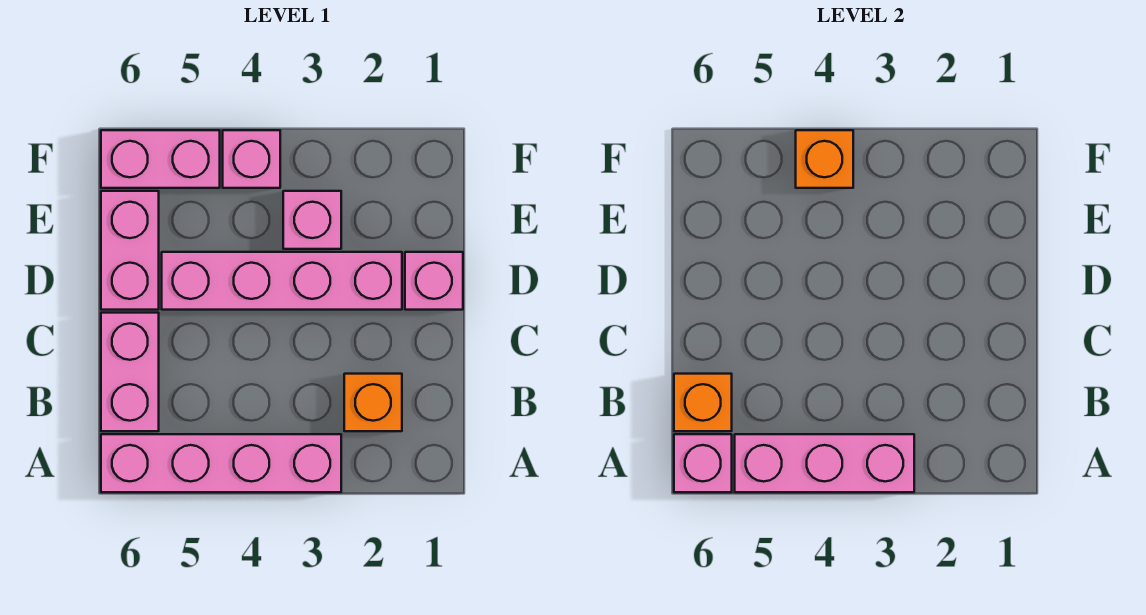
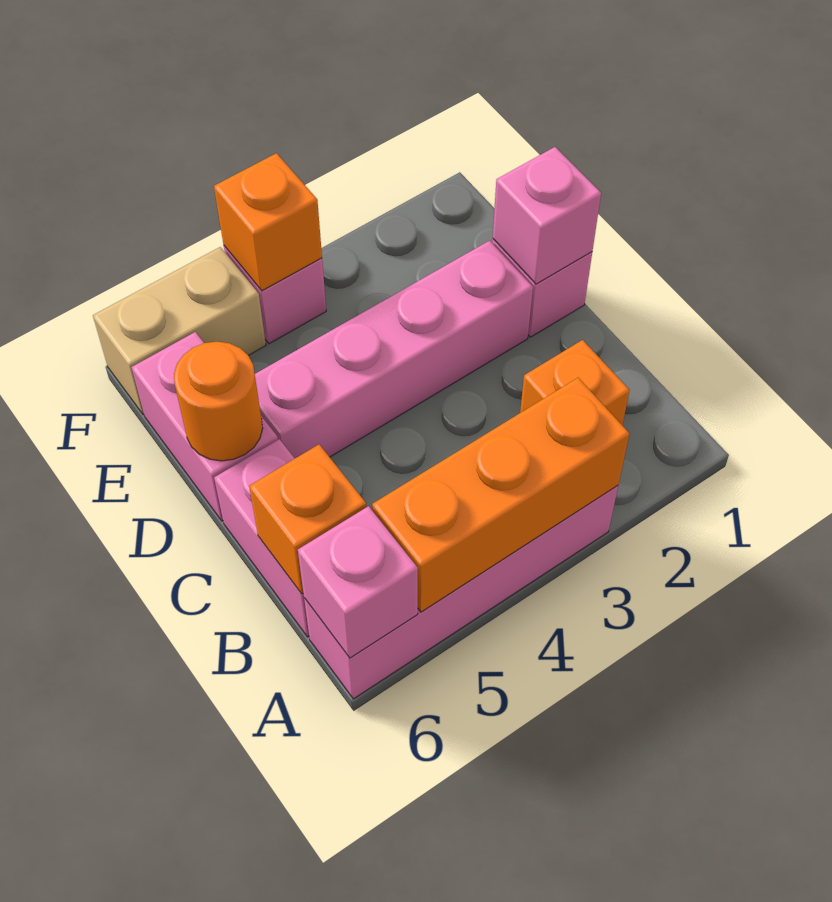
pink 1x3 brick [735,434,914,492] -> orange 1x3 brick [372,378,629,612]
none -> orange 1x1 round brick [174,342,263,461]
pink 1x1 brick [283,191,341,249] -> pink 1x1 brick moved to [493,147,601,284]
pink 1x2 brick [101,130,220,188] -> tan 1x2 brick [93,247,266,415]

